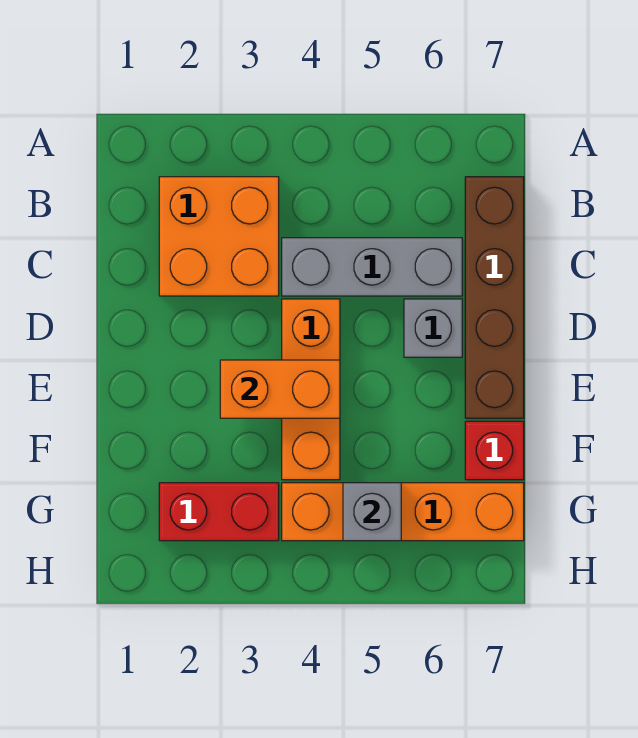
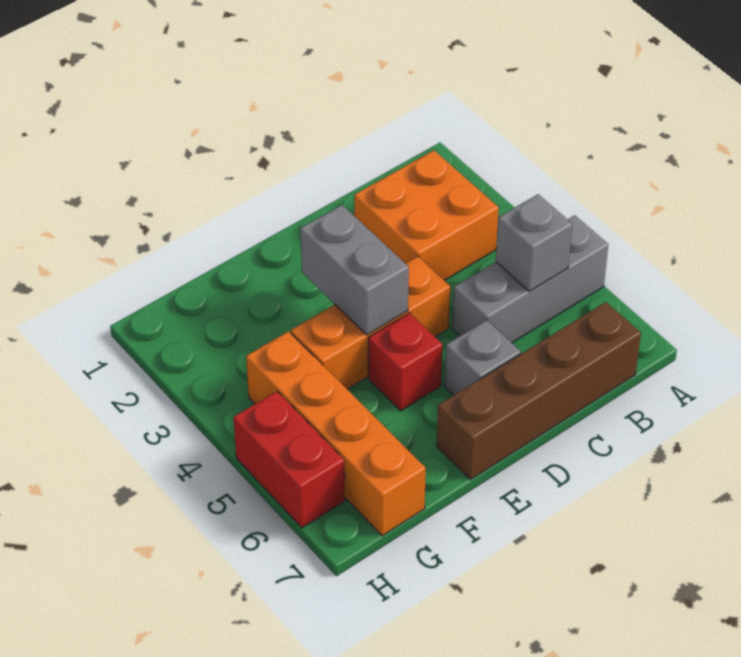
grey 1x3 brick [282,238,462,296] -> grey 1x3 brick turned to [452,215,608,343]
orange 1x2 brick [220,360,340,418] -> grey 1x2 brick [300,205,409,335]
red 1x1 brick [465,421,524,480] -> red 1x1 brick moved to [368,313,443,411]
red 1x2 brick [159,483,279,541] -> red 1x2 brick moved to [233,391,345,528]
grey 1x1 brick [343,483,401,541] -> grey 1x1 brick moved to [496,194,572,291]

